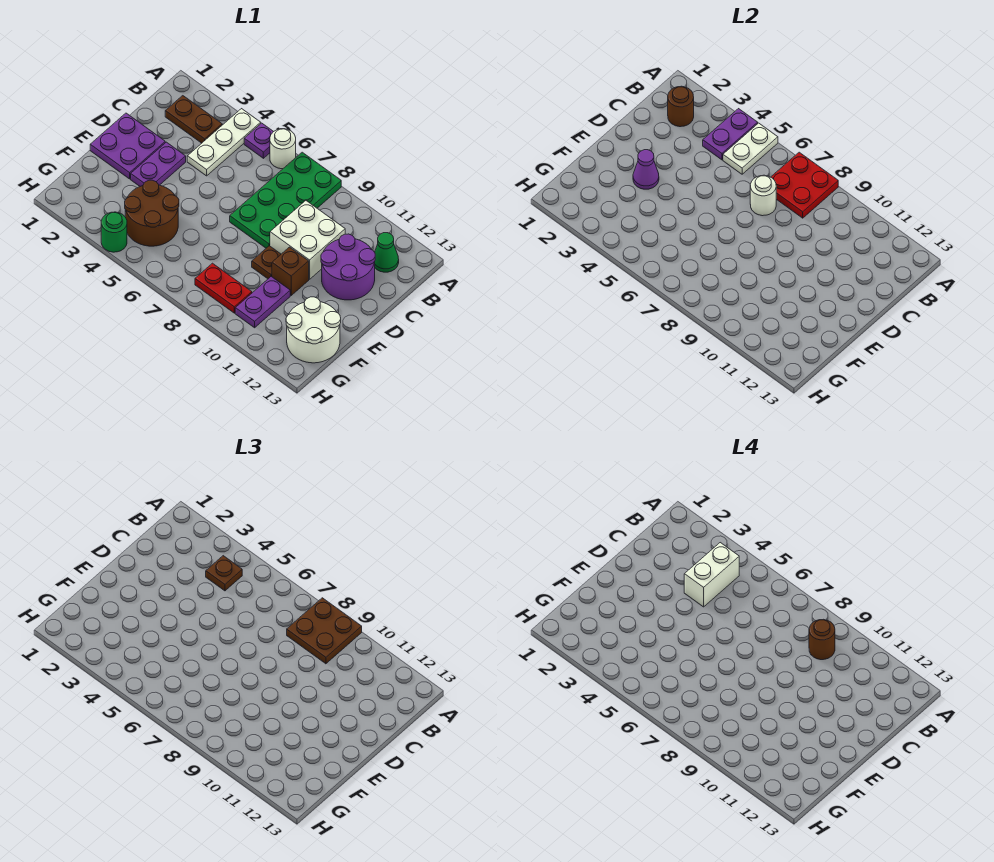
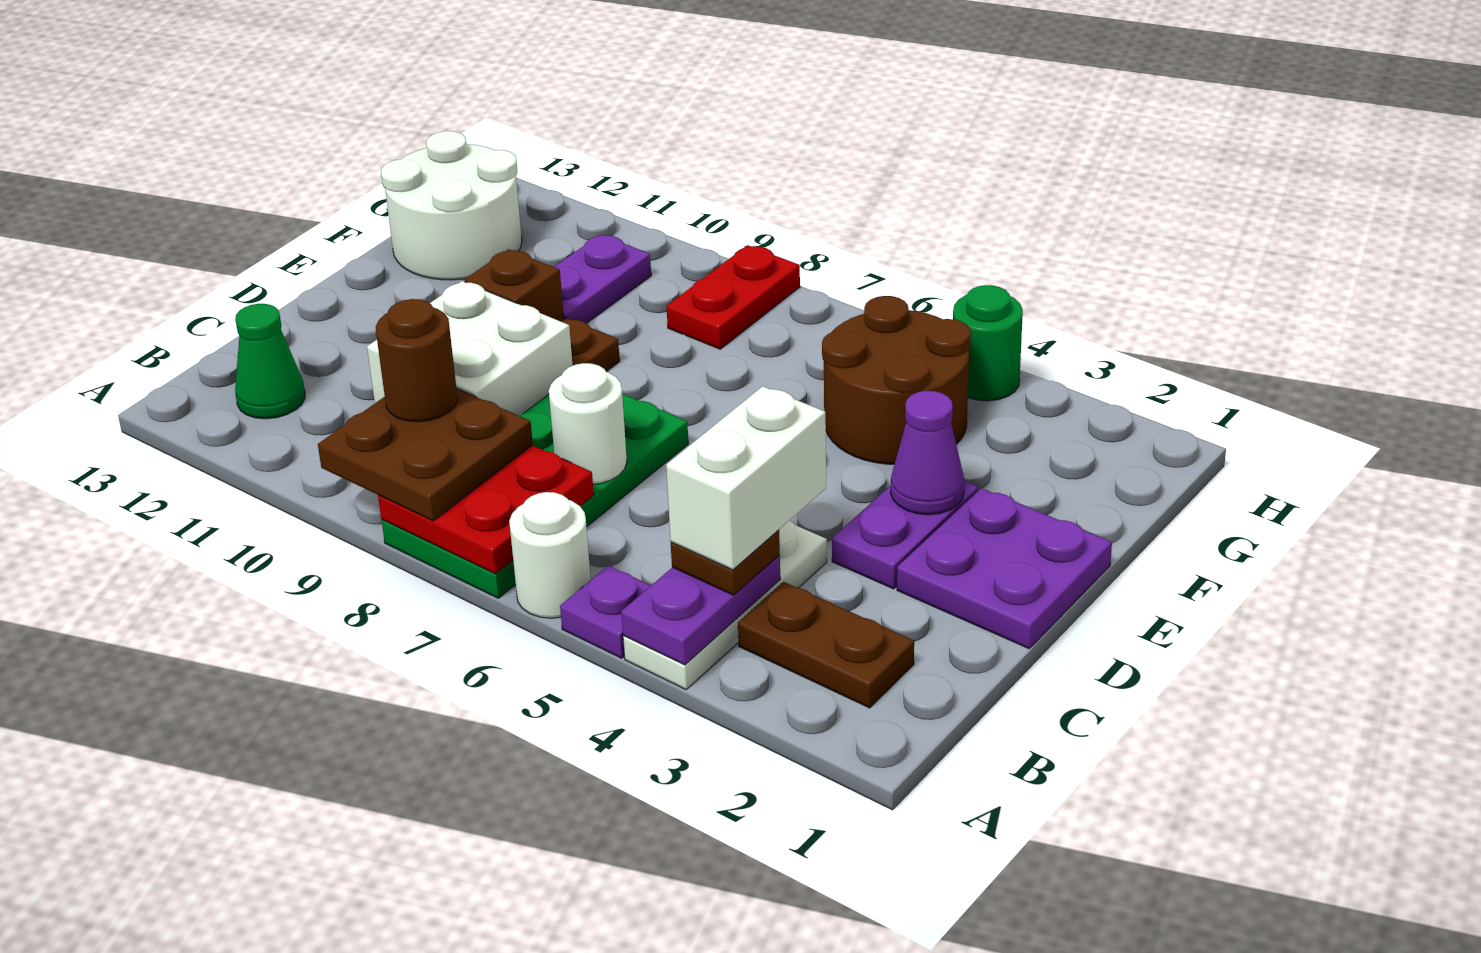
white 1x2 plate [723,123,778,174] -> none
brown 1x1 round brick [668,86,694,127] -> none
purple 2x2 round brick [321,234,375,300] -> none
red 1x2 plate [195,263,252,313] -> red 1x2 plate turned to [667,245,800,349]

